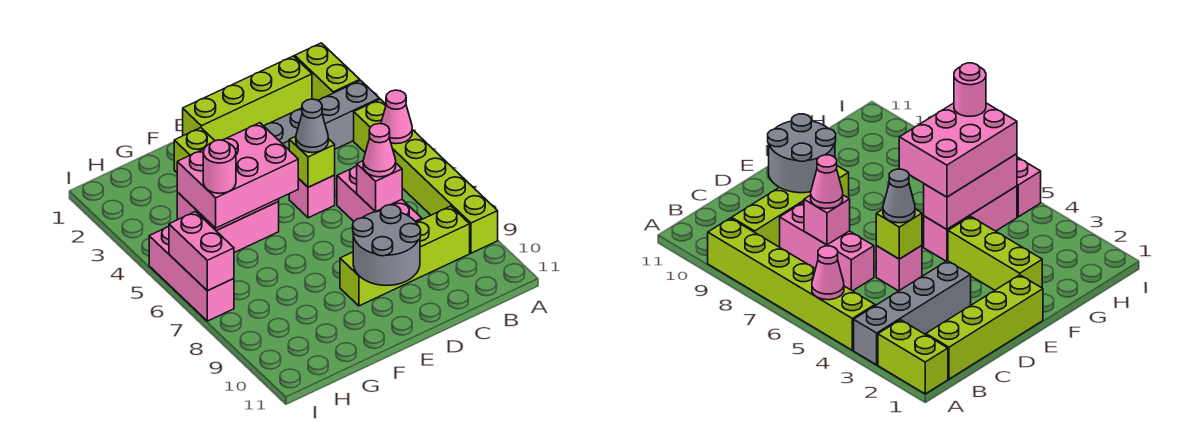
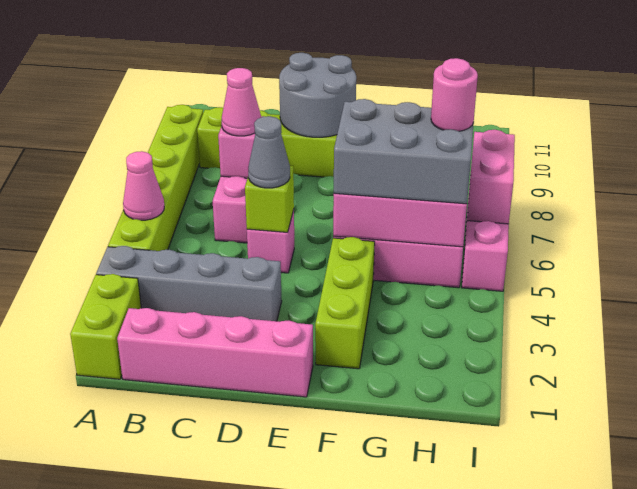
lime 1x4 brick [183,56,312,141] -> pink 1x4 brick [117,308,313,397]
pink 2x3 brick [177,123,298,228] -> grey 2x3 brick [334,99,474,204]

